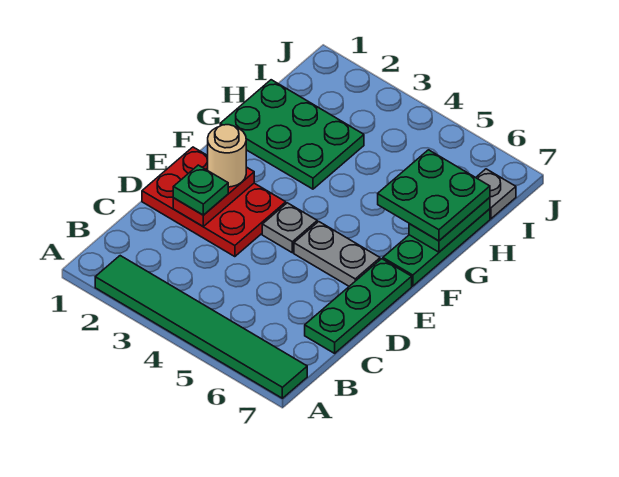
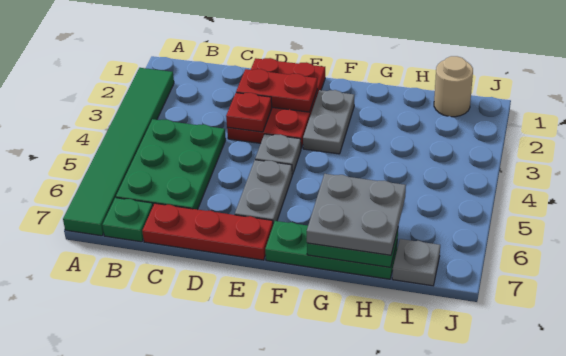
green 1x3 plate [305,259,412,353] -> red 1x3 plate [142,203,273,260]
green 1x1 plate [173,165,228,215] -> green 1x1 plate moved to [102,198,153,242]
none -> red 1x1 plate [226,93,272,132]
tan 1x1 round brick [208,125,246,187] -> tan 1x1 round brick moved to [434,56,473,117]
none -> grey 1x2 plate [303,90,354,154]
green 2x3 plate [220,80,364,189] -> green 2x3 plate moved to [116,119,226,209]
green 2x2 plate [378,150,490,241] -> grey 2x2 plate [307,174,406,255]

